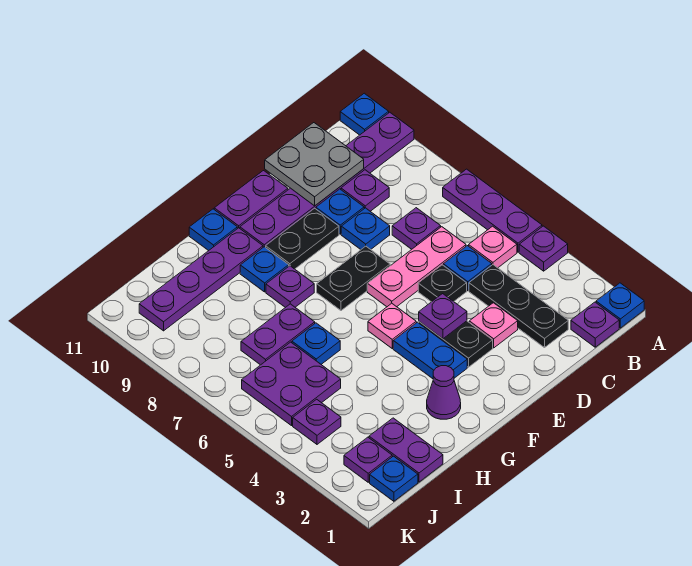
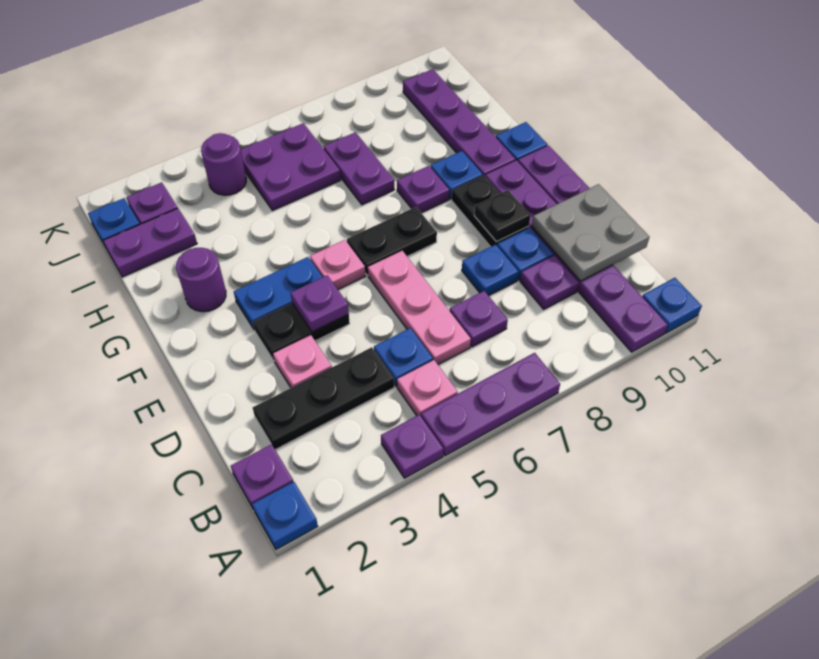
black 1x1 plate [418,265,467,302] -> black 1x1 plate moved to [474,190,530,242]
black 1x2 plate [317,246,390,311] -> black 1x2 plate turned to [347,207,437,275]
purple 1x1 cone [427,366,461,419] -> purple 1x1 round brick [176,248,226,312]
blue 1x1 plate [292,323,340,364] -> none
purple 1x1 plate [293,399,341,444] -> purple 1x1 round brick [201,133,246,195]

